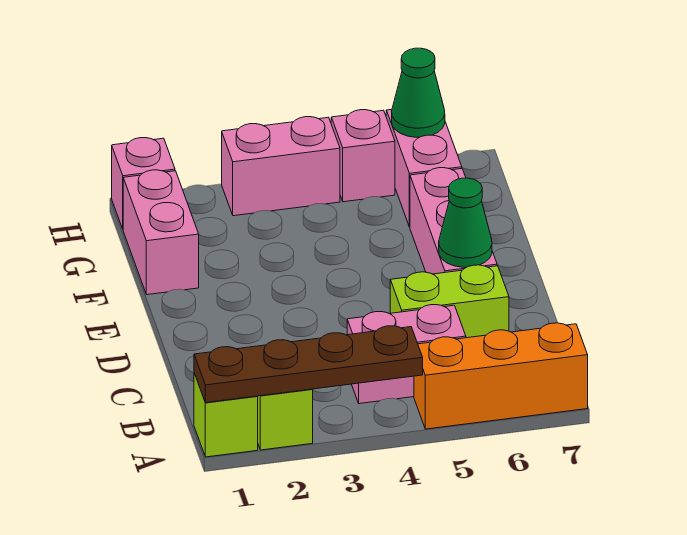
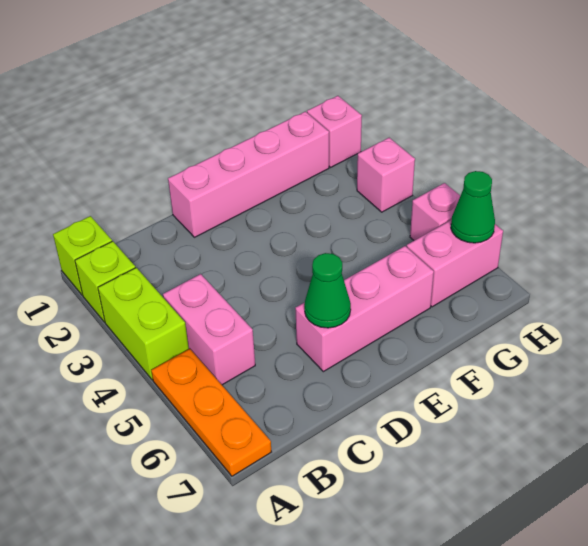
brown 1x4 plate [194,326,423,403] -> none
orange 1x3 brick [414,323,588,429] -> orange 1x3 plate [151,349,271,476]
lime 1x2 brick [390,265,509,338] -> lime 1x2 brick moved to [98,268,189,380]
pink 1x2 brick [123,170,199,295] -> pink 1x4 brick [168,111,329,237]
pink 1x2 brick [222,117,340,216] -> pink 1x1 brick [357,138,415,212]

